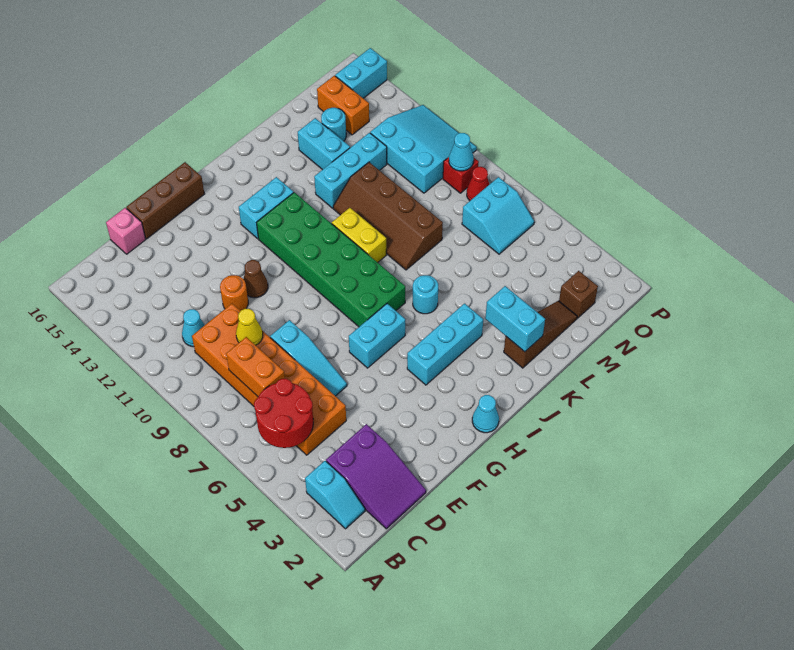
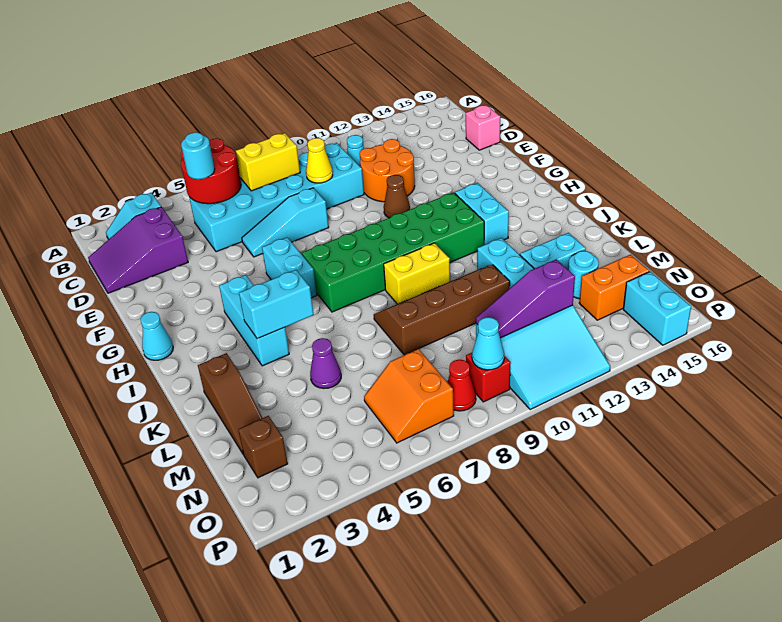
orange 2x6 brick [192,304,346,455] -> cyan 2x6 brick [189,143,364,252]
orange 1x2 brick [226,337,285,396] -> yellow 1x2 brick [236,133,300,191]
orange 1x1 round brick [220,275,248,311] -> orange 2x2 round brick [360,139,415,202]
brown 1x3 brick [126,162,204,239] -> none
cyan 1x1 round brick [413,275,438,314] -> cyan 1x1 round brick moved to [181,132,215,179]
cyan 1x2 brick [485,286,545,352] -> cyan 1x2 brick moved to [239,270,314,339]
none -> purple 1x1 cone [310,338,341,388]
cyan 2x2 slope [462,177,534,254] -> orange 2x2 slope [364,349,454,443]
none -> purple 1x3 slope [476,259,575,338]

